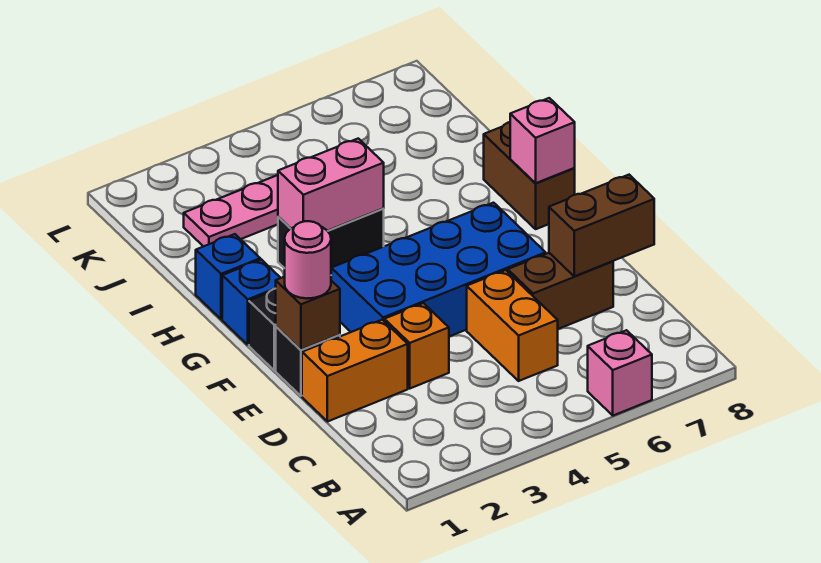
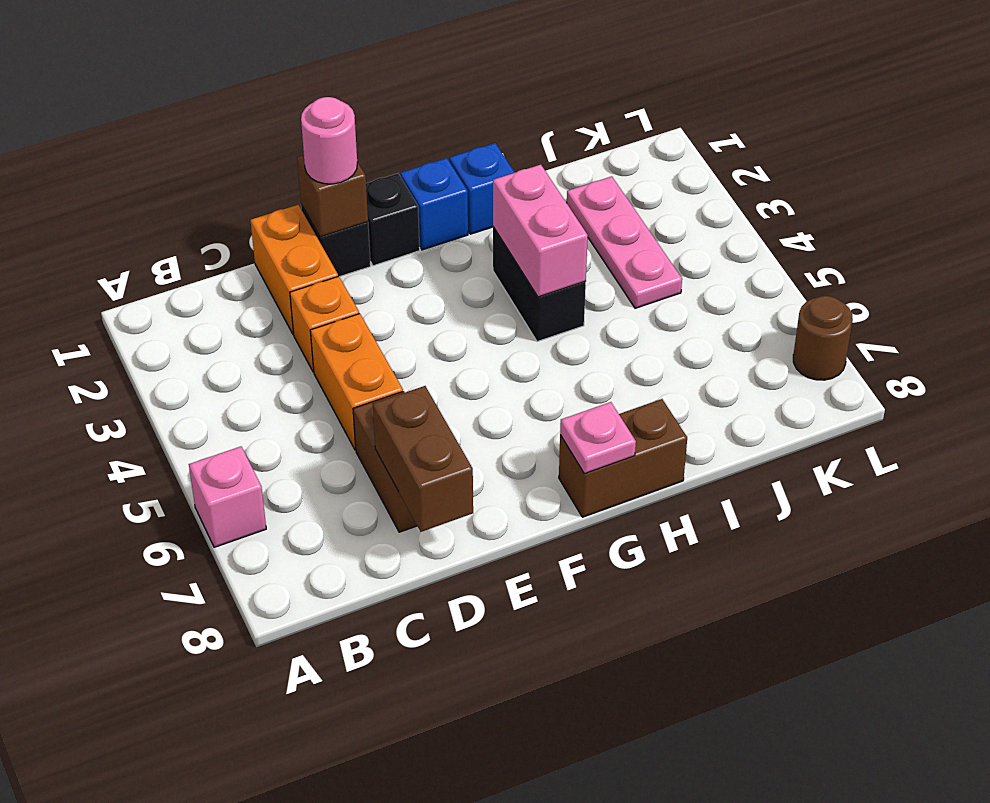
orange 1x2 brick [467,270,558,381] -> orange 1x2 brick turned to [310,314,403,450]
blue 2x4 brick [331,203,546,337] -> none
pink 1x1 brick [510,98,575,183] -> pink 1x1 plate [560,402,636,474]
none -> brown 1x1 round brick [793,296,853,380]

